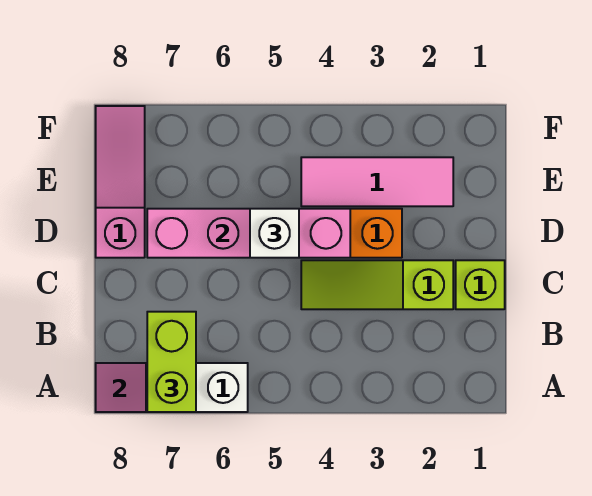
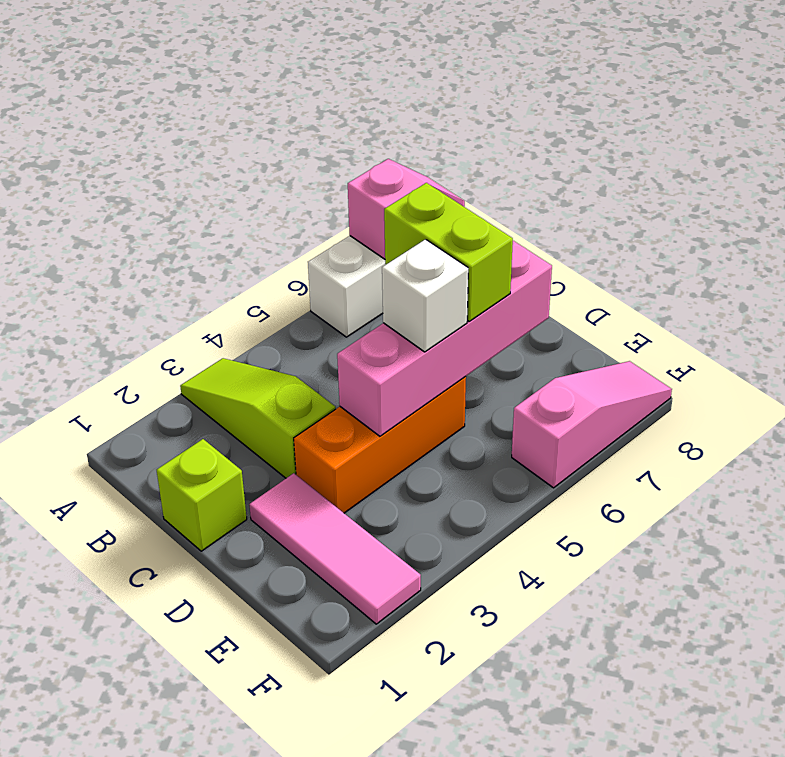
lime 1x2 brick [147,312,196,412] -> lime 1x2 brick moved to [384,183,513,321]
lime 1x3 slope [301,260,453,309] -> lime 1x3 slope turned to [180,358,336,478]
pink 1x3 slope [96,106,145,258] -> pink 1x3 slope turned to [512,361,672,488]
pink 1x3 tile [301,157,453,206] -> pink 1x3 tile turned to [249,473,421,624]

